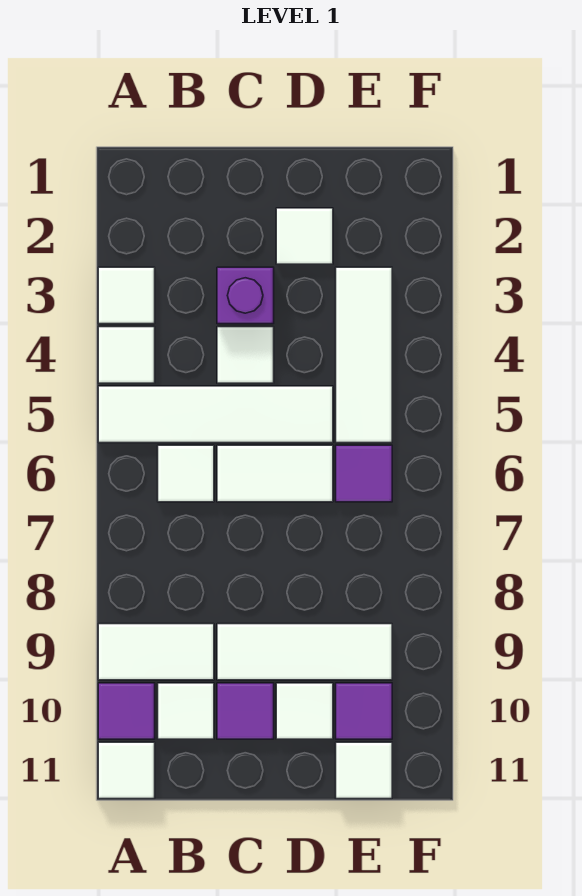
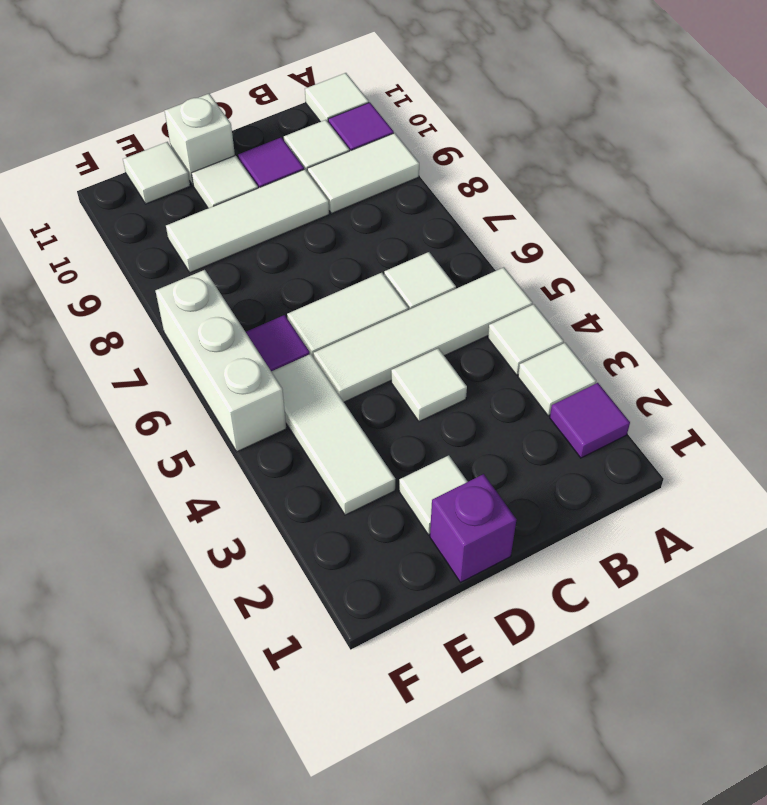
purple 1x1 brick [217,267,274,324] -> purple 1x1 brick moved to [430,474,516,582]
none -> white 1x1 brick [165,94,235,185]
purple 1x1 tile [336,683,392,739] -> purple 1x1 tile moved to [550,383,630,458]
none -> white 1x3 brick [156,270,286,452]

